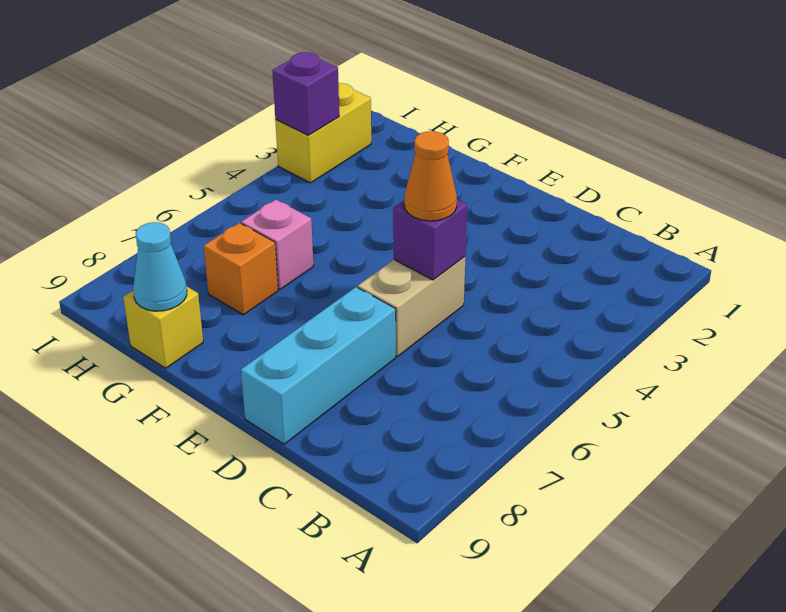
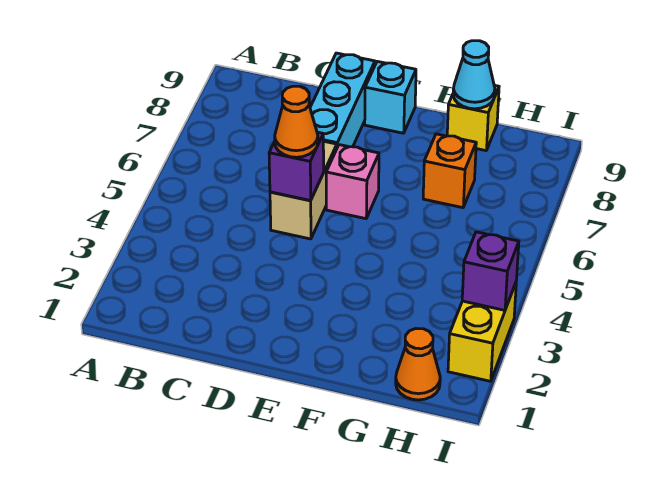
none -> cyan 1x1 brick [365,61,416,133]
pink 1x1 brick [241,200,313,289] -> pink 1x1 brick moved to [326,145,379,219]
none -> orange 1x1 cone [396,329,440,400]

